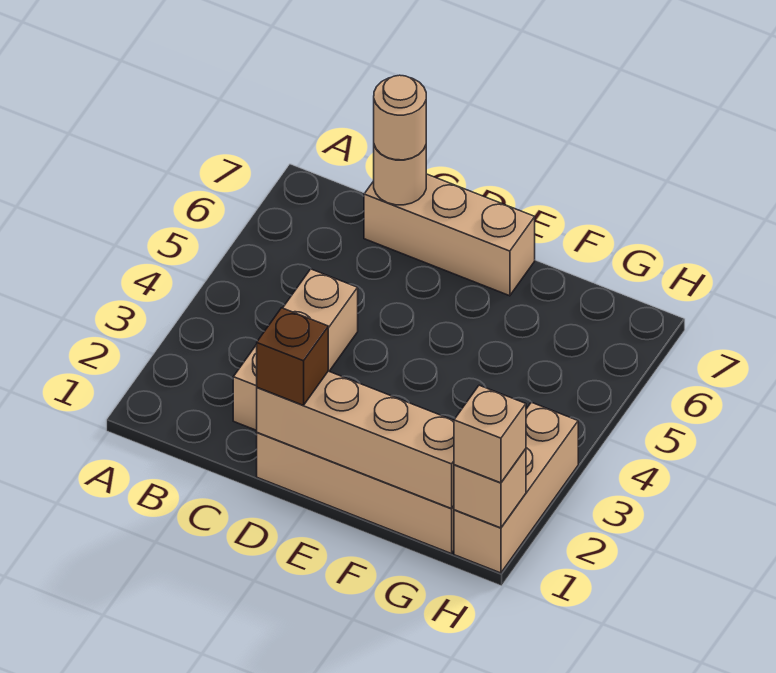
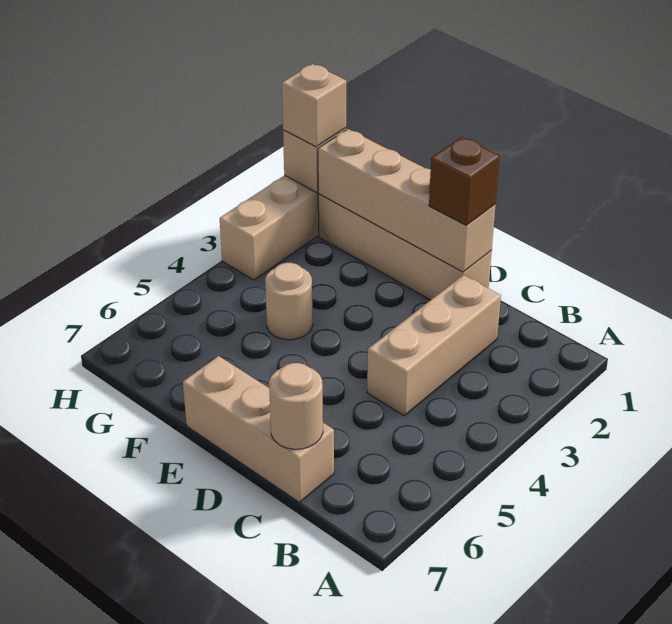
tan 1x1 round brick [374,75,426,160] -> tan 1x1 round brick moved to [265,263,313,340]

